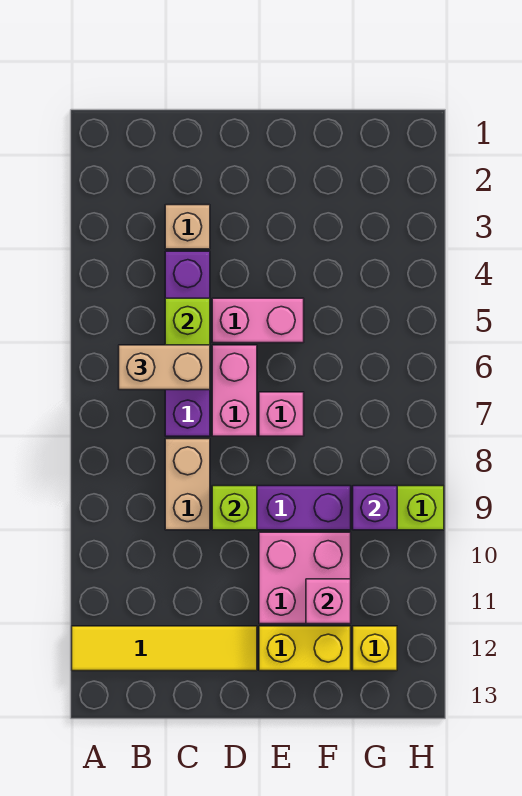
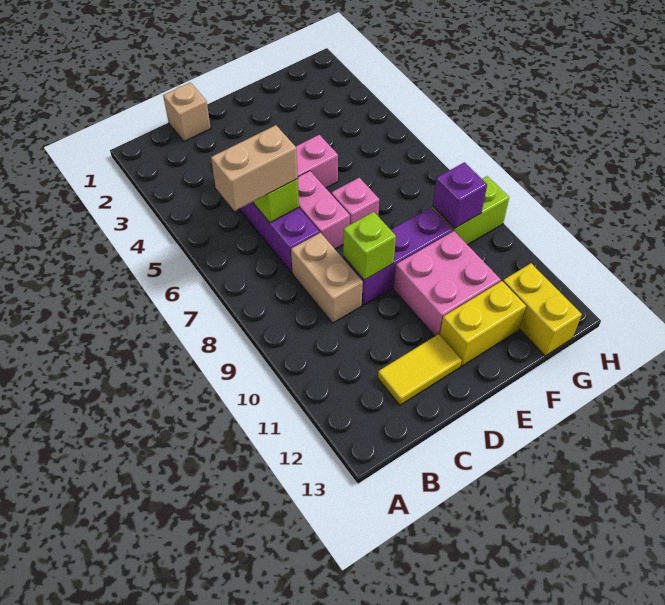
yellow 1x4 tile [72,626,257,671] -> yellow 1x2 tile [378,334,462,405]
tan 1x1 brick [165,205,210,249] -> tan 1x1 brick moved to [163,83,211,142]
pink 1x1 brick [306,579,351,624] -> none
yellow 1x1 brick [353,626,397,671] -> yellow 1x2 brick [503,263,582,356]

